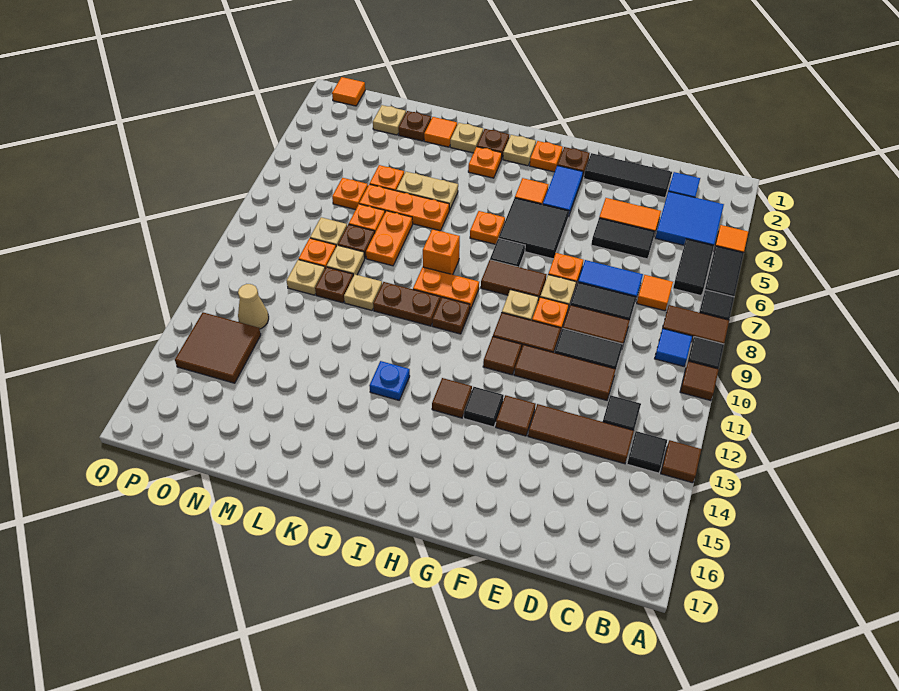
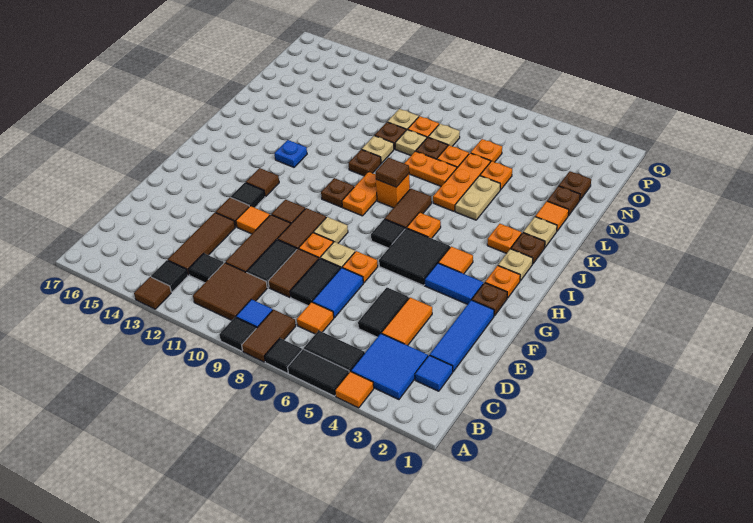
brown 1x1 tile [680,361,719,401] -> brown 1x1 tile moved to [375,158,409,187]
black 1x3 tile [584,153,672,198] -> blue 1x3 tile [430,300,494,372]
brown 1x2 tile [481,260,547,301] -> brown 1x2 tile moved to [385,189,432,229]
brown 1x2 plate [373,282,440,326] -> brown 1x1 plate [349,149,381,176]
tan 1x1 plate [373,105,406,135] -> brown 1x1 plate [559,171,591,200]
tan 1x1 cone [238,284,269,329] -> none
brown 2x2 tile [175,312,261,383] -> brown 2x2 tile moved to [193,263,267,320]
orange 1x1 tile [332,77,365,106] -> orange 1x1 tile moved to [236,206,270,234]

